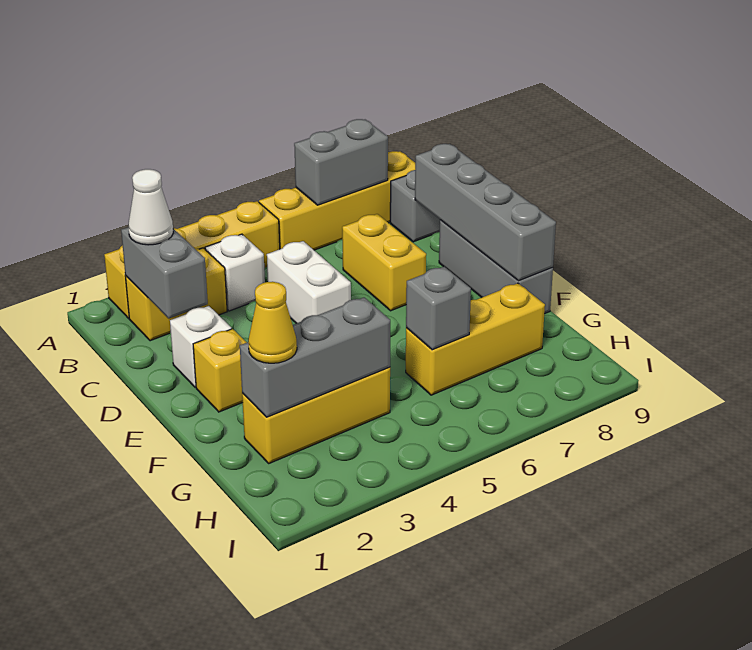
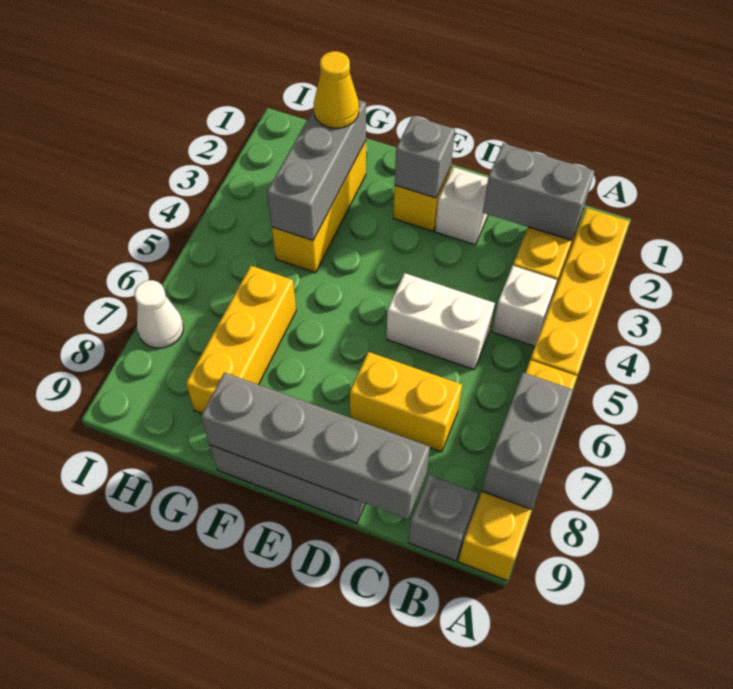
white 1x1 cone [128,169,173,245] -> white 1x1 cone moved to [134,280,183,348]
grey 1x1 brick [406,267,471,350] -> grey 1x1 brick moved to [395,116,455,198]

